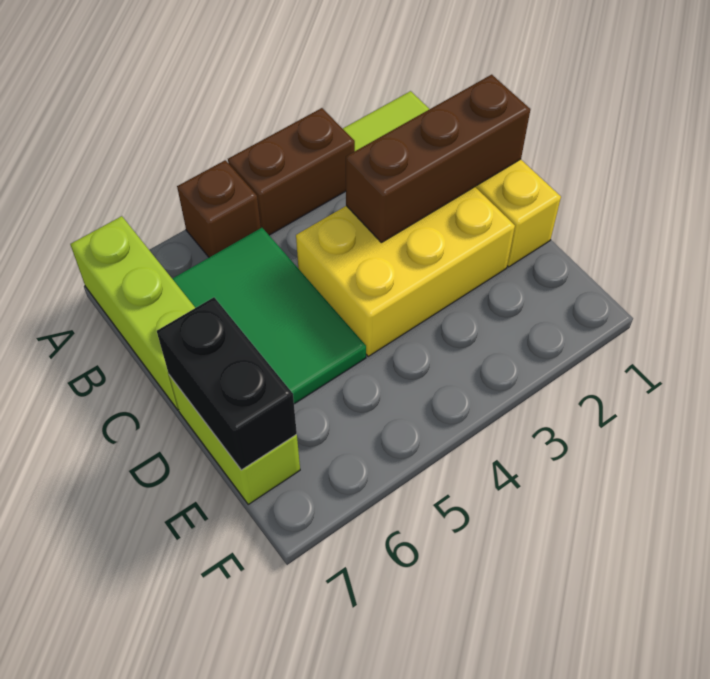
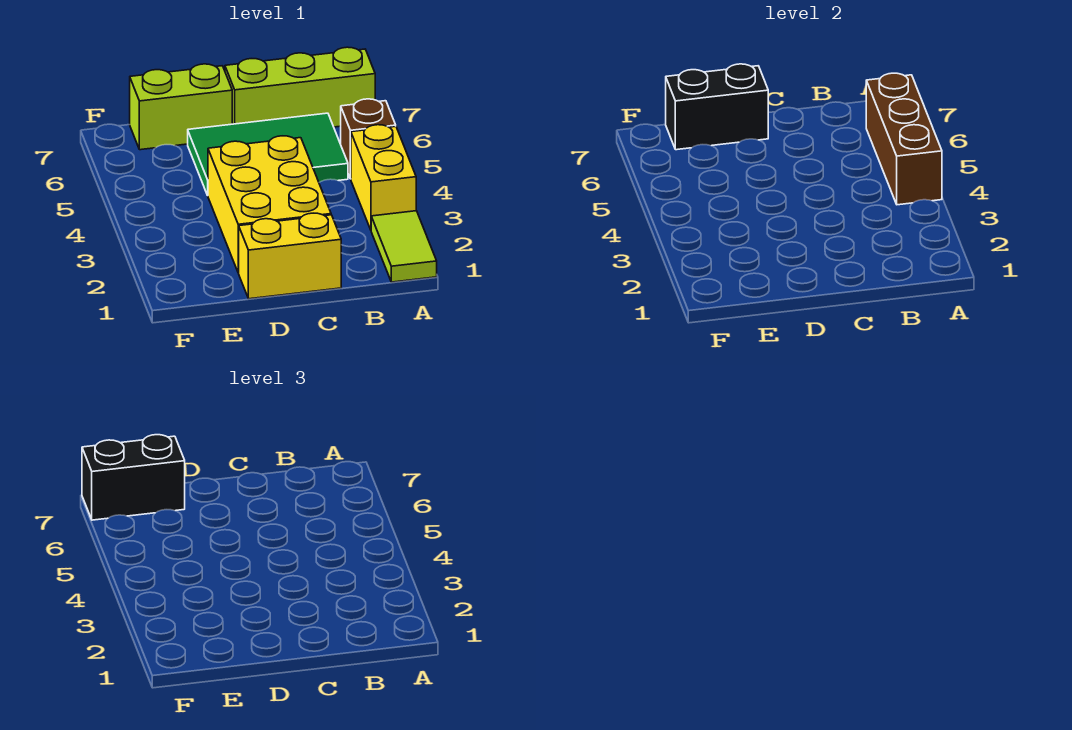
brown 1x2 brick [228,108,355,235] -> yellow 1x2 brick [351,125,416,230]
brown 1x3 brick [346,75,530,243] -> brown 1x3 brick moved to [866,73,942,205]
none -> black 1x2 brick [82,435,185,520]

